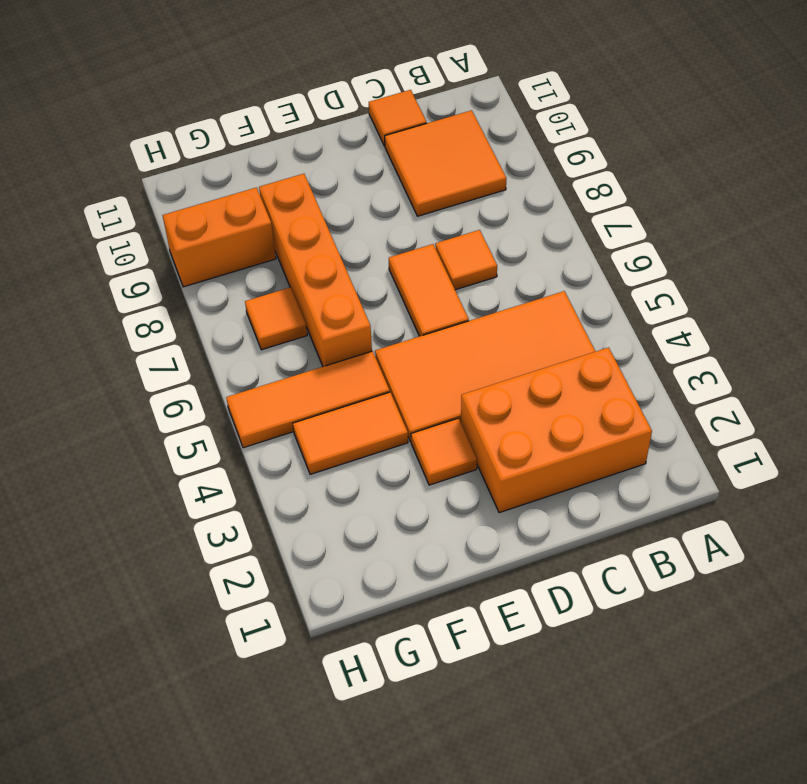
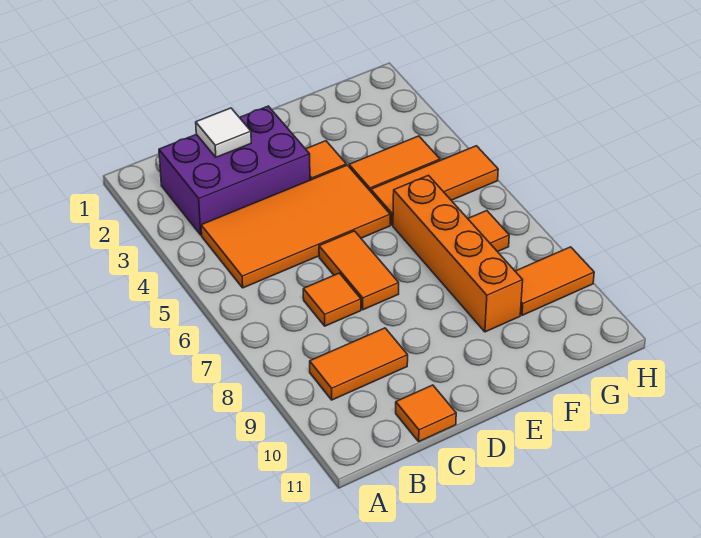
orange 2x3 brick [461,347,652,513] -> purple 2x3 brick [159,106,310,235]
orange 2x2 tile [385,110,506,216] -> orange 1x2 tile [310,328,408,400]
none -> white 1x1 tile [196,108,251,157]
orange 1x2 brick [162,188,276,287] -> orange 1x2 tile [515,247,594,315]

